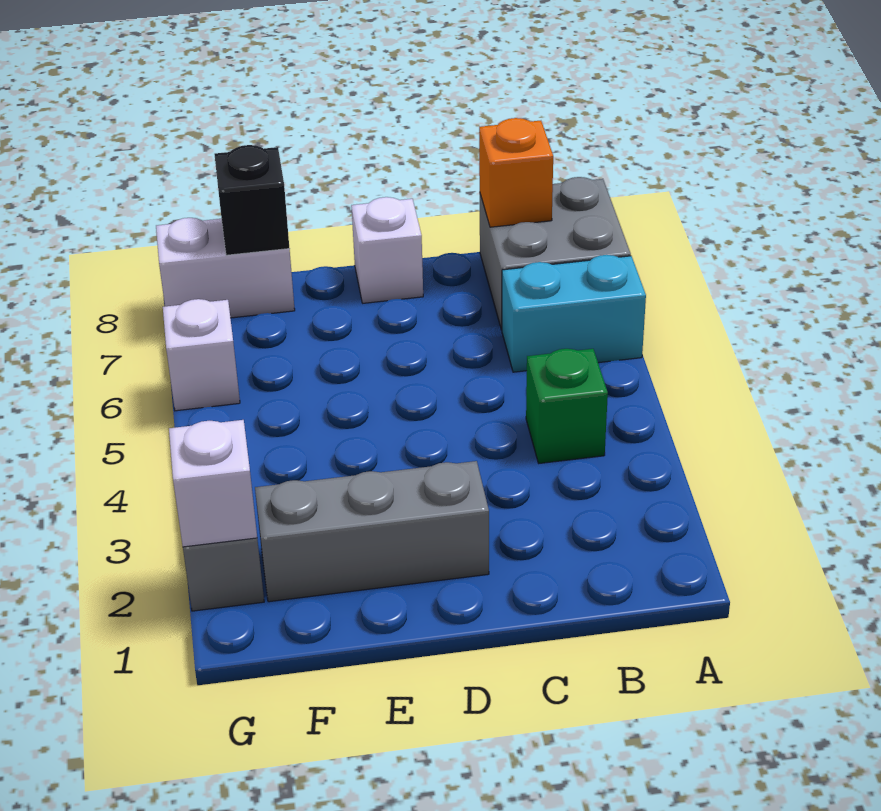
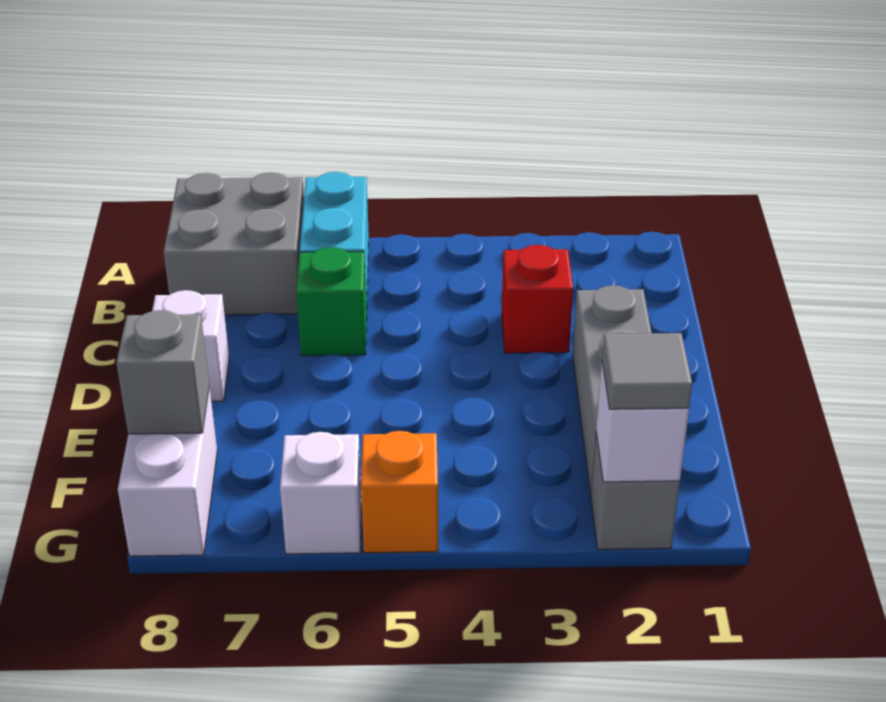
green 1x1 brick [526,349,608,463] -> green 1x1 brick moved to [296,247,367,356]
orange 1x1 brick [479,118,553,227] -> orange 1x1 brick moved to [361,431,438,553]
none -> red 1x1 brick [502,245,573,353]
black 1x1 brick [214,145,289,255] -> grey 1x1 brick [116,310,209,434]
none -> grey 1x1 tile [602,333,692,409]

